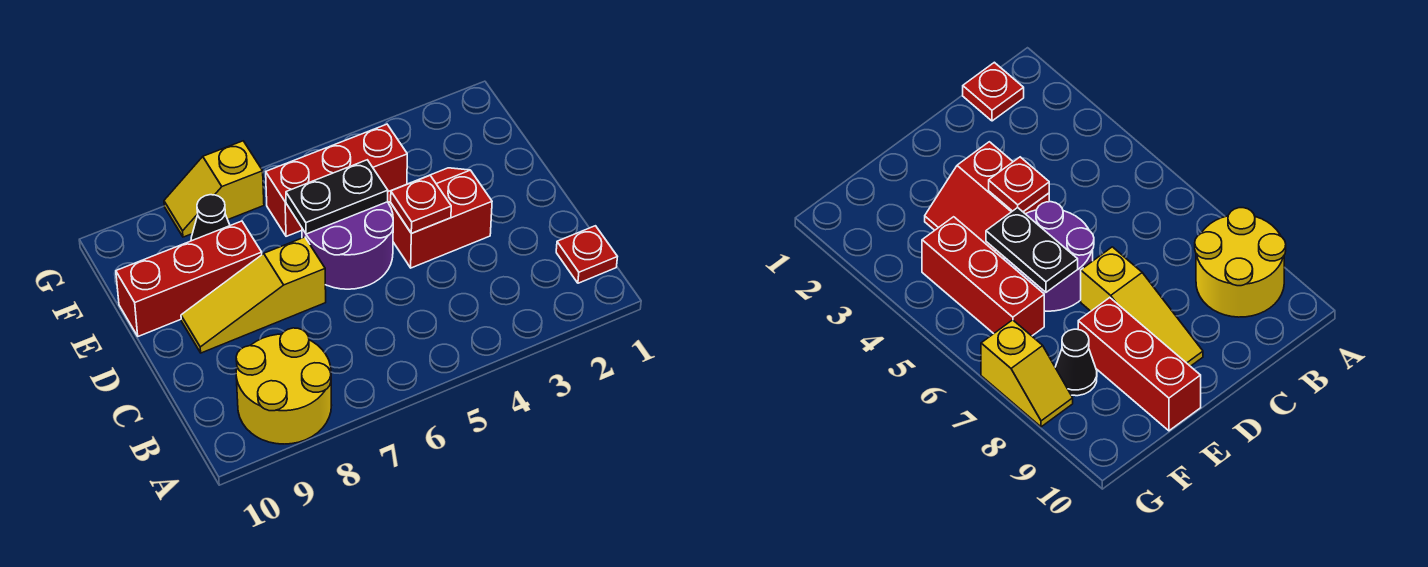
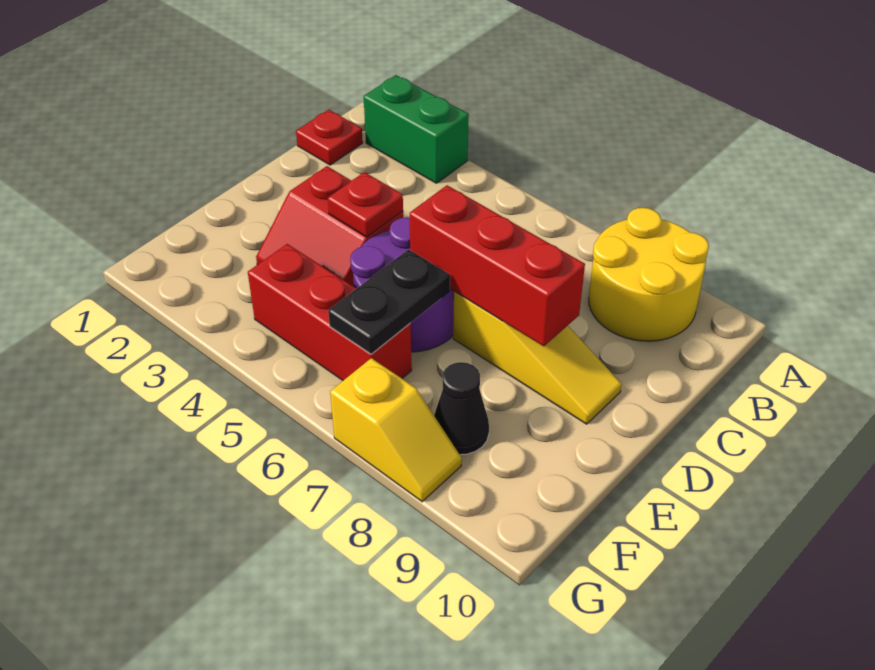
none -> green 1x2 brick [364,75,469,183]
black 1x2 plate [286,160,388,234] -> black 1x2 plate turned to [328,249,450,354]
red 1x3 brick [116,221,262,336] -> red 1x3 brick moved to [410,185,585,346]

